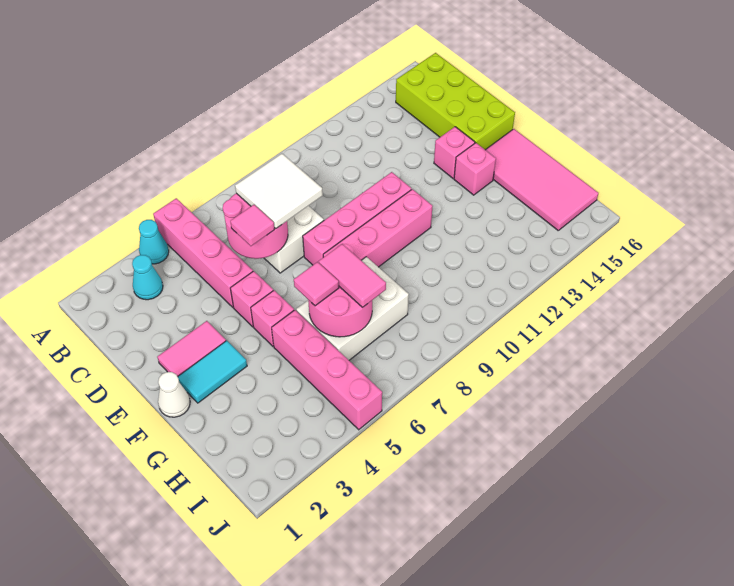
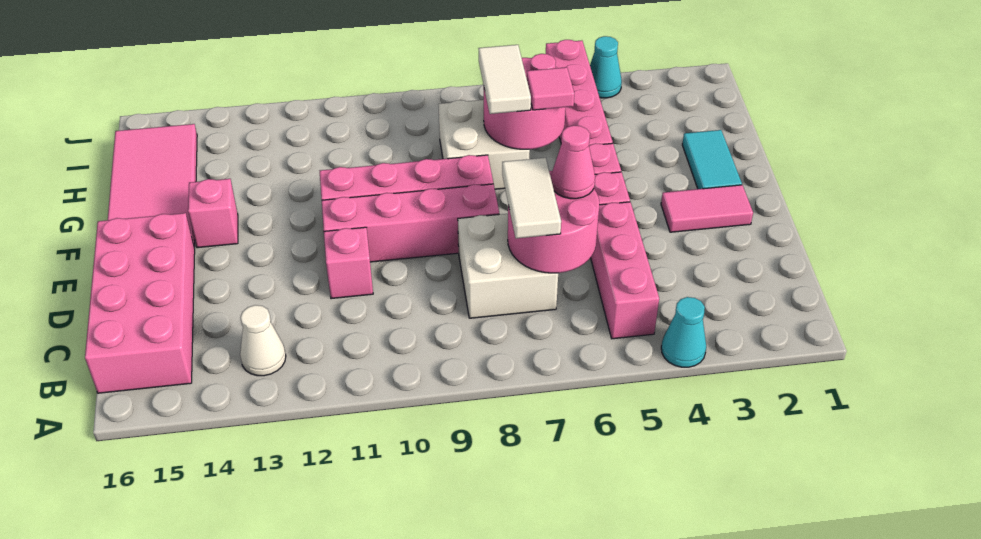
pink 1x4 brick [153,198,253,307] -> pink 1x3 brick [591,202,659,339]
cyan 1x1 cone [132,255,163,300] -> cyan 1x1 cone moved to [590,36,622,98]
lime 2x4 brick [396,53,515,150] -> pink 2x4 brick [85,213,195,393]
white 2x2 tile [235,154,323,228] -> white 1x2 tile [502,158,561,238]
pink 1x1 tile [230,205,274,246] -> pink 1x1 cone [551,125,595,199]
pink 1x1 brick [434,127,475,178] -> pink 1x1 brick moved to [324,227,373,299]
white 1x1 cone [158,372,190,417] -> white 1x1 cone moved to [240,305,286,376]
cyan 1x2 tile [178,341,247,403] -> cyan 1x2 tile turned to [682,130,742,189]
white 2x3 brick [296,257,409,360] -> white 2x2 brick [438,100,530,189]
pink 1x2 tile [319,244,386,308] -> white 1x2 tile [478,45,531,114]

